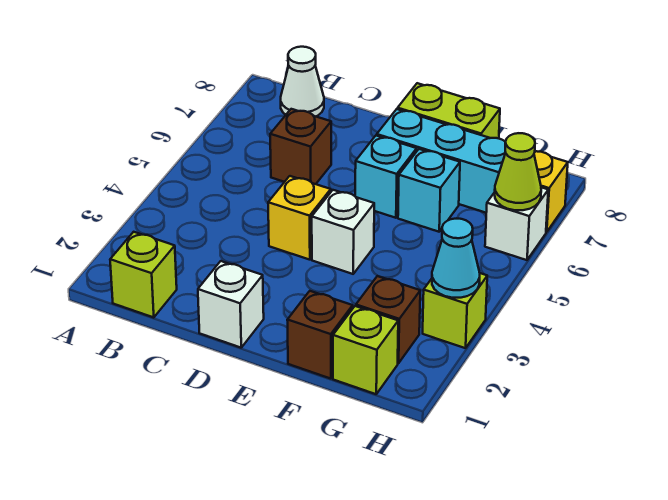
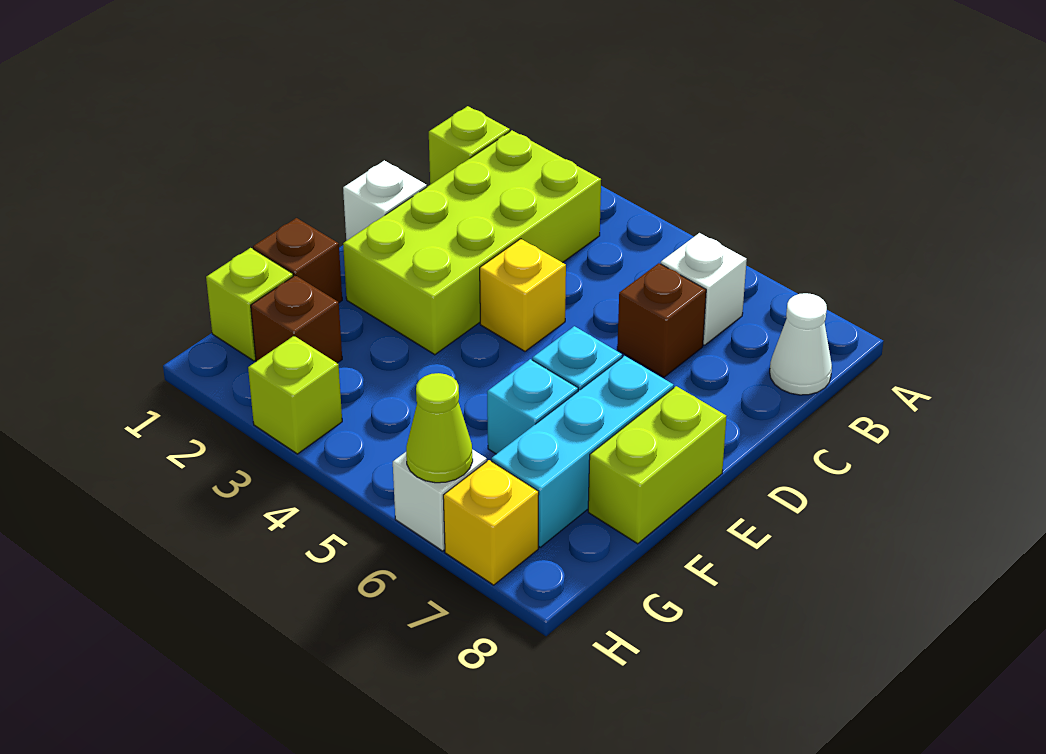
none -> lime 2x4 brick [343,130,601,355]
white 1x1 brick [312,190,374,274] -> white 1x1 brick moved to [661,233,747,345]
cyan 1x1 cone [432,219,480,298] -> none

